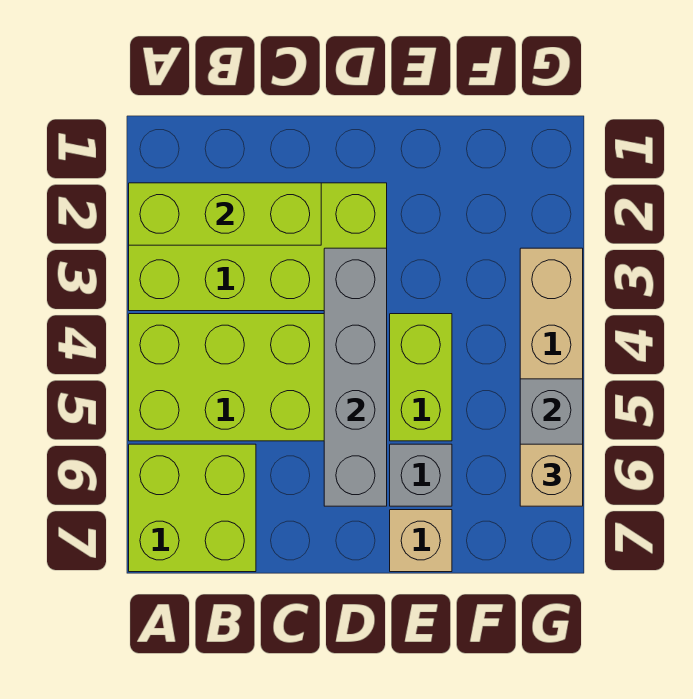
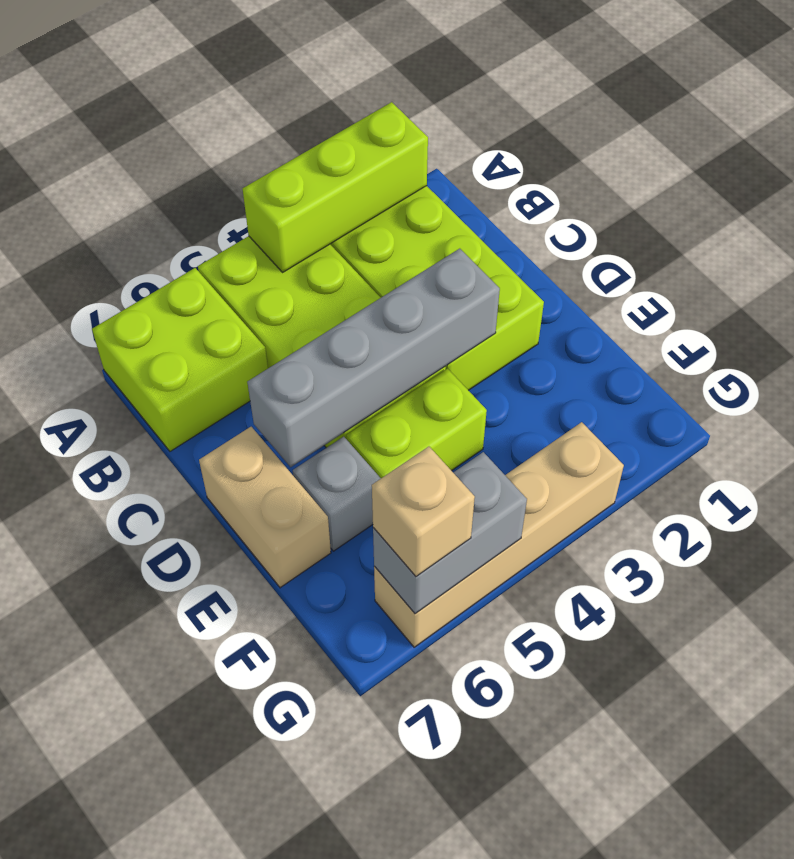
lime 1x3 brick [129,183,321,245] -> lime 1x3 brick turned to [243,102,428,272]
tan 1x1 brick [390,510,452,572] -> tan 1x2 brick [199,427,331,588]

